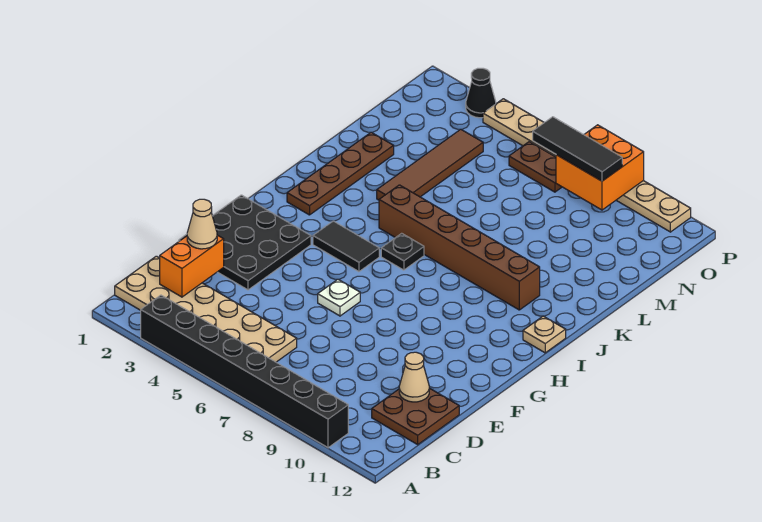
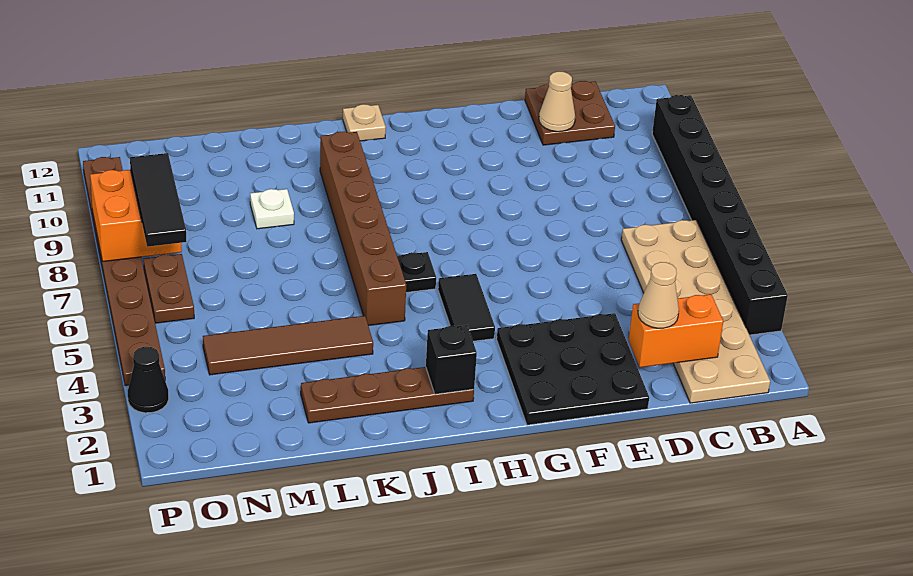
white 1x1 plate [318,279,360,316] -> white 1x1 plate moved to [250,189,294,229]
none -> black 1x1 brick [426,325,477,394]
tan 1x8 plate [483,99,691,232] -> brown 1x8 plate [83,157,165,386]

